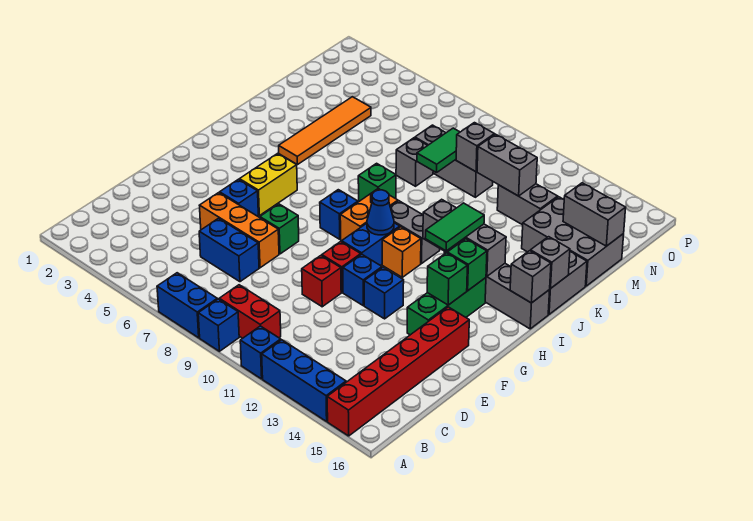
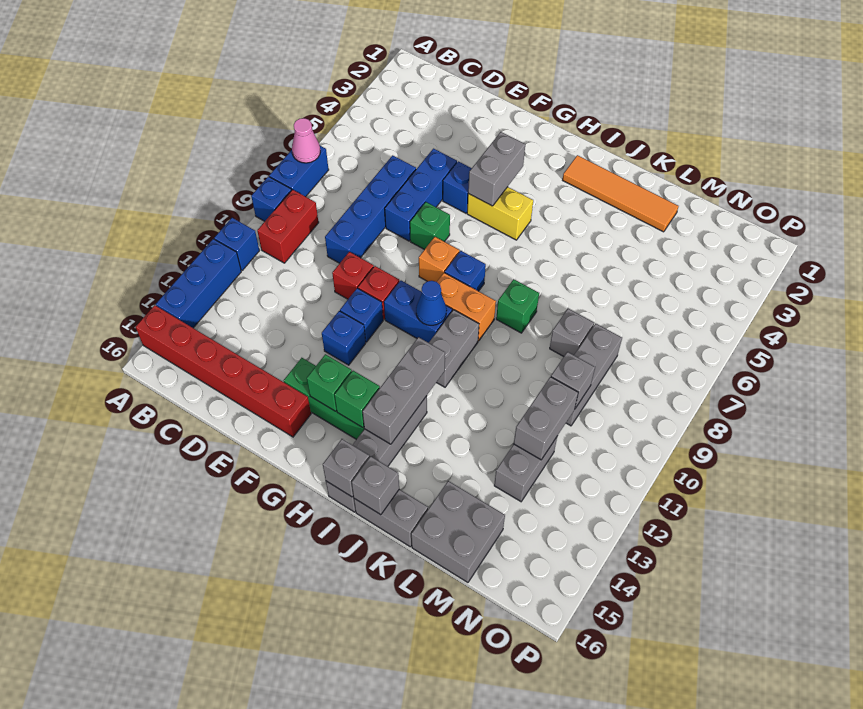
none -> pink 1x1 cone [292,118,320,163]
blue 1x2 brick [199,218,259,282] -> blue 1x4 brick [325,155,416,263]
orange 1x3 brick [199,193,279,268] -> blue 1x3 brick [385,149,457,241]
orange 1x1 brick [382,227,421,277] -> orange 1x1 brick moved to [419,237,459,282]
green 1x2 tile [425,203,484,251] -> none
orange 1x4 tile [279,97,371,165] -> orange 1x4 tile moved to [563,155,679,232]
green 1x2 tile [417,128,460,173] -> none
grey 2x3 brick [522,197,624,286] -> grey 2x2 brick [411,481,505,583]
grey 1x2 brick [563,183,626,246] -> grey 1x2 brick moved to [468,132,525,206]

